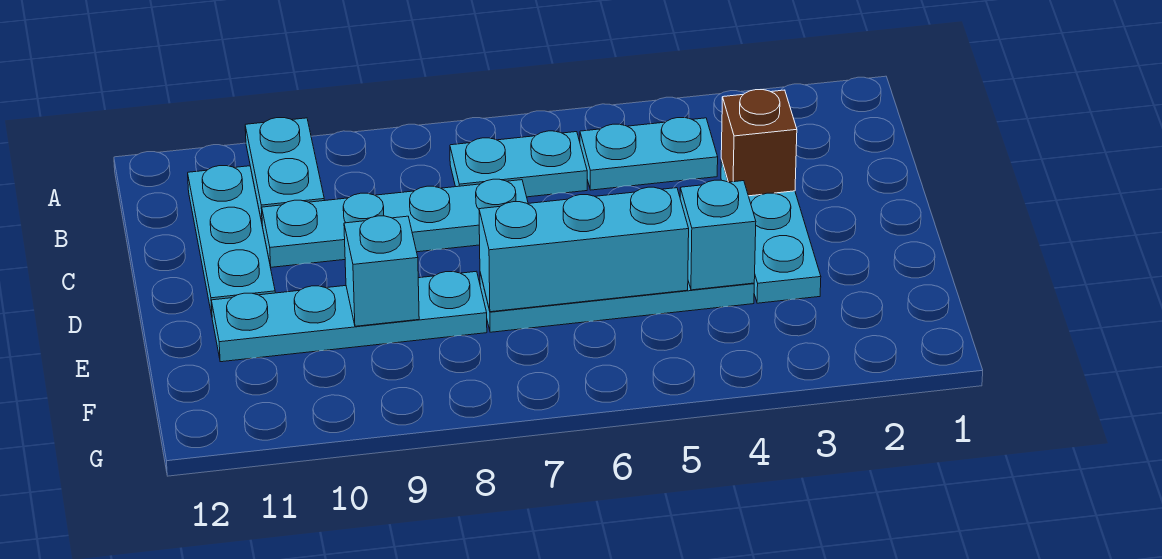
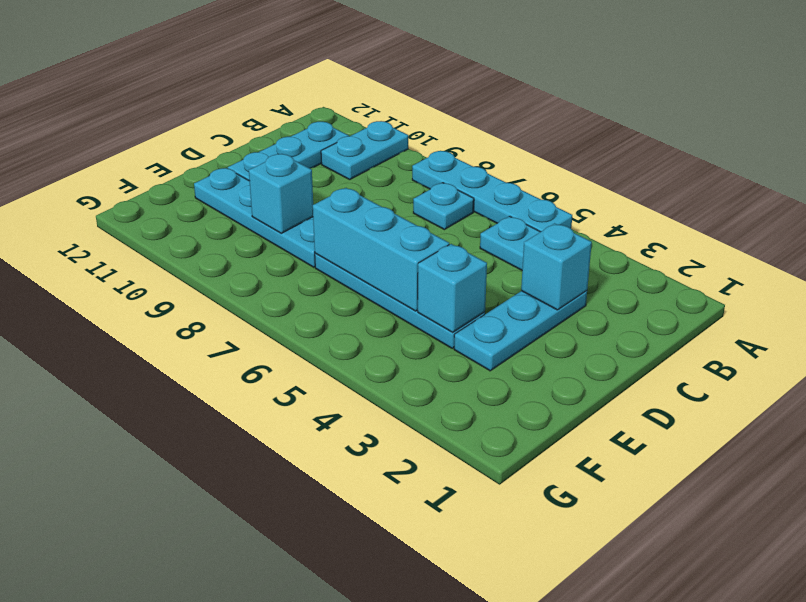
cyan 1x2 plate [450,131,587,197] -> cyan 1x1 plate [413,183,474,230]
brown 1x1 brick [721,90,797,196] -> cyan 1x1 brick [521,223,592,310]
cyan 1x4 plate [262,179,528,267] -> cyan 1x4 plate moved to [412,151,572,232]

